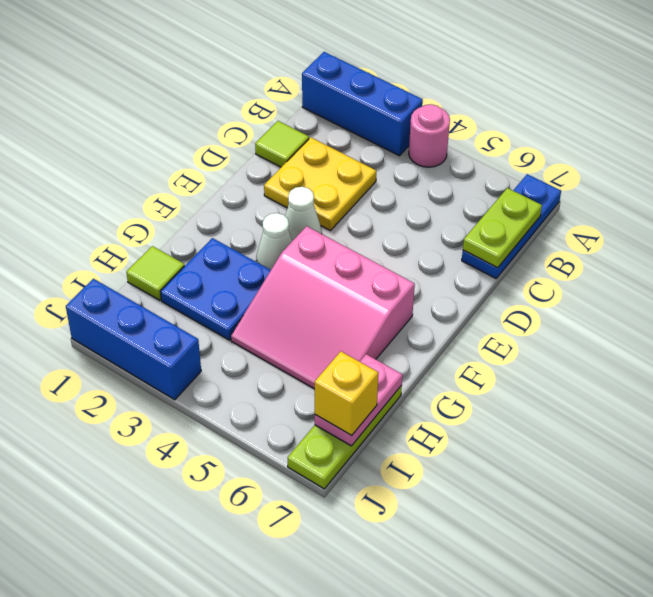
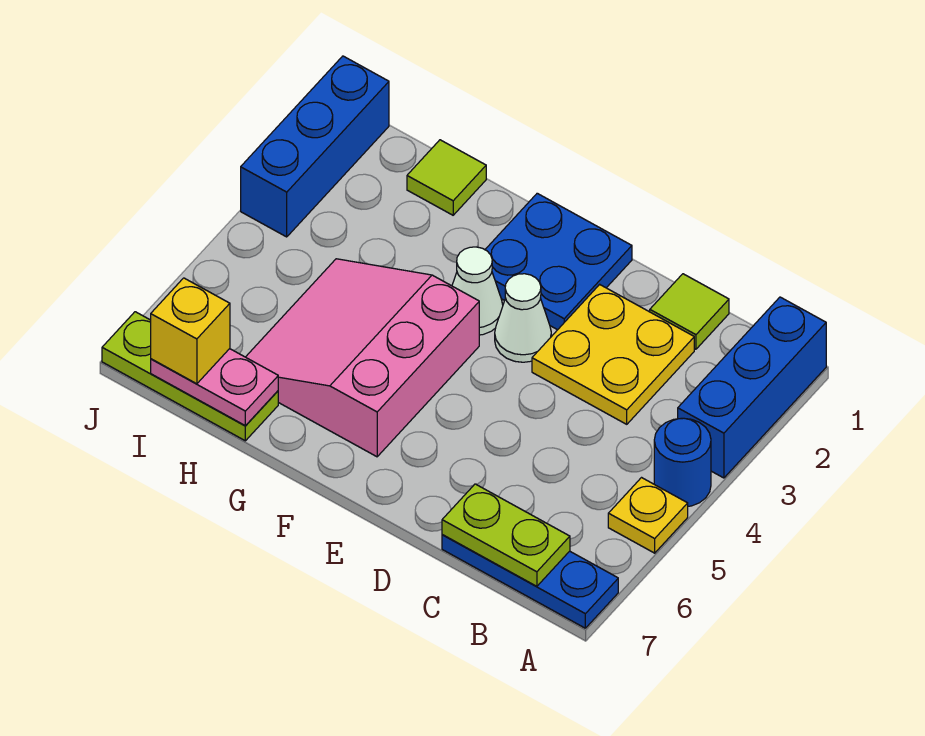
pink 1x1 round brick [409,104,450,167] -> blue 1x1 round brick [654,418,711,506]
none -> yellow 1x1 plate [608,478,688,553]
blue 2x2 plate [160,238,271,340] -> blue 2x2 plate moved to [485,193,632,330]

